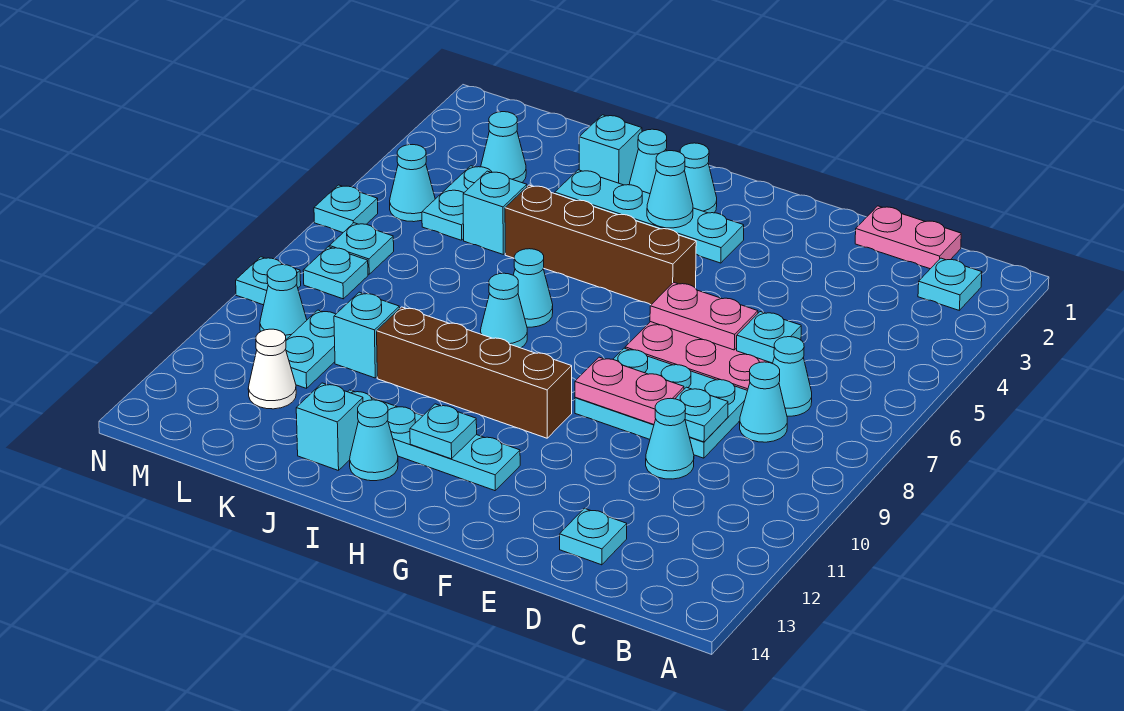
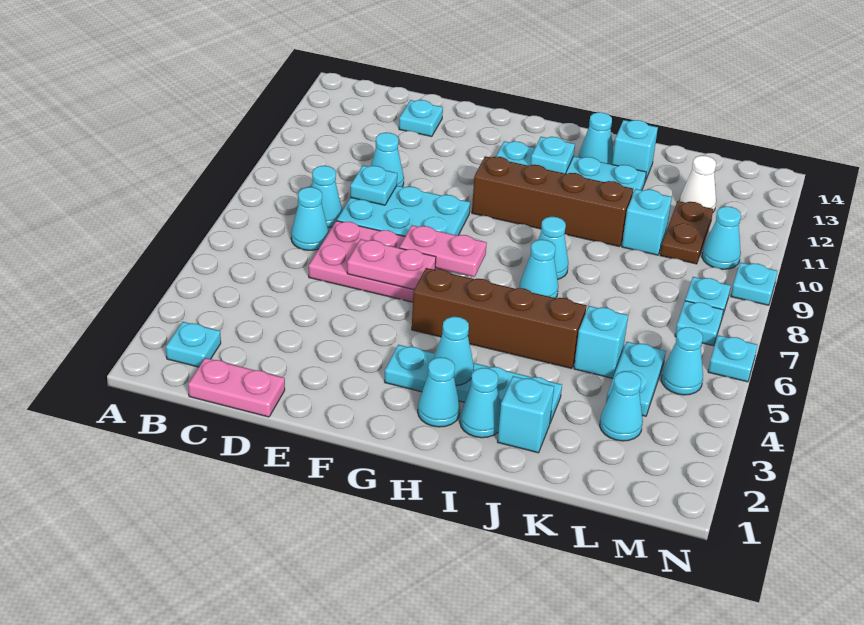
cyan 1x1 plate [737,312,801,363] -> none
pink 1x2 plate [575,357,684,425] -> pink 1x2 plate moved to [400,225,487,277]
cyan 1x2 plate [286,310,336,388] -> brown 1x2 plate [660,201,713,264]

